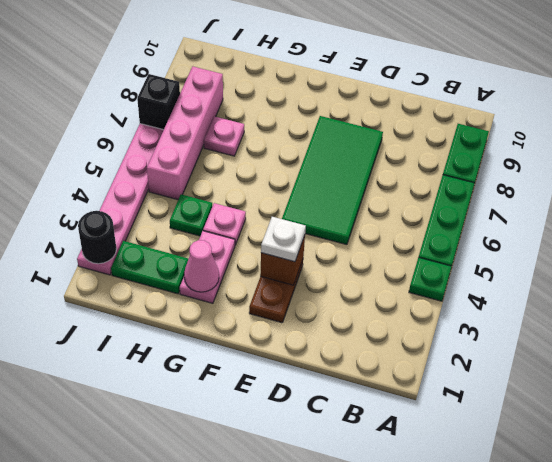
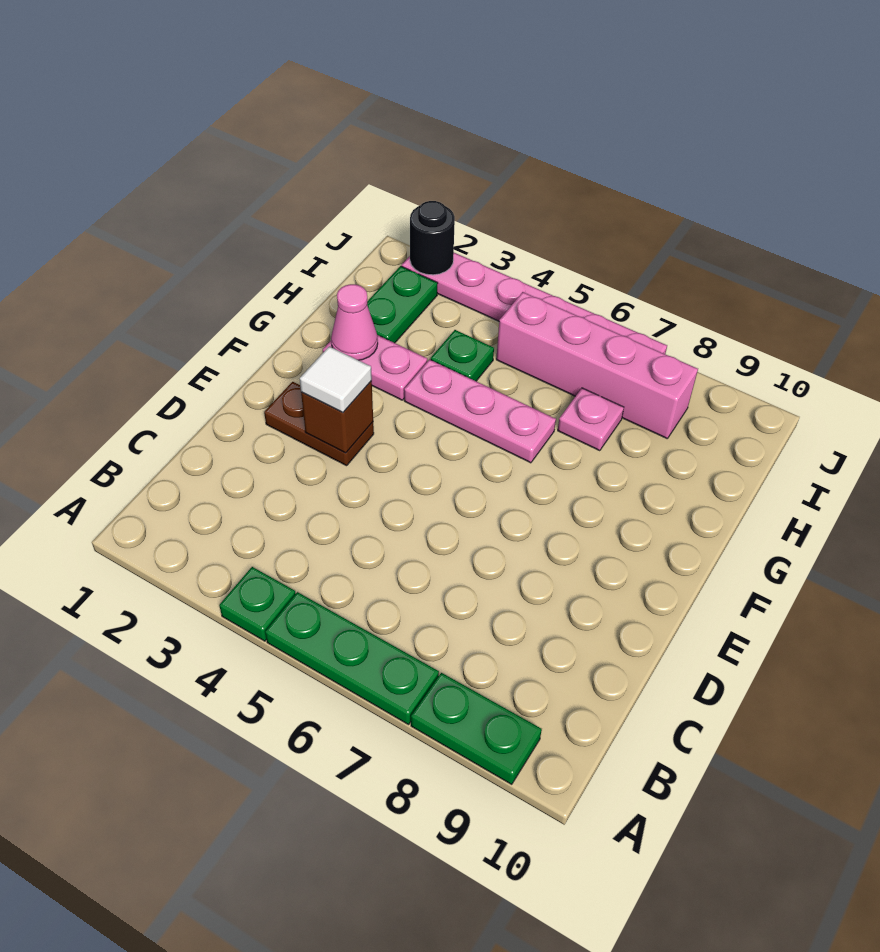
green 2x4 tile [282,116,383,245] -> none
white 1x1 plate [261,217,306,262] -> white 1x1 tile [300,346,372,412]
pink 1x1 plate [203,203,246,245] -> pink 1x3 plate [404,360,556,463]
black 1x1 brick [137,74,180,130] -> none

